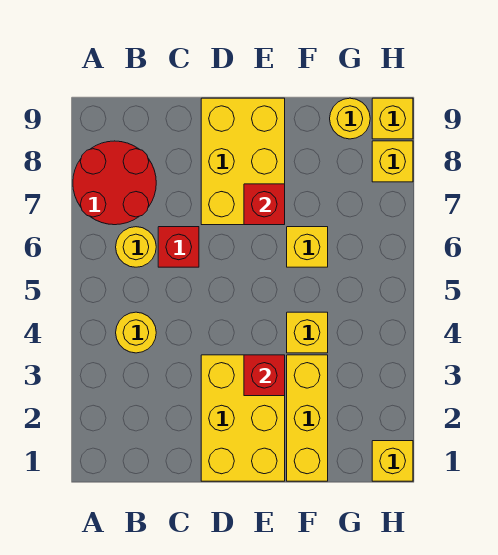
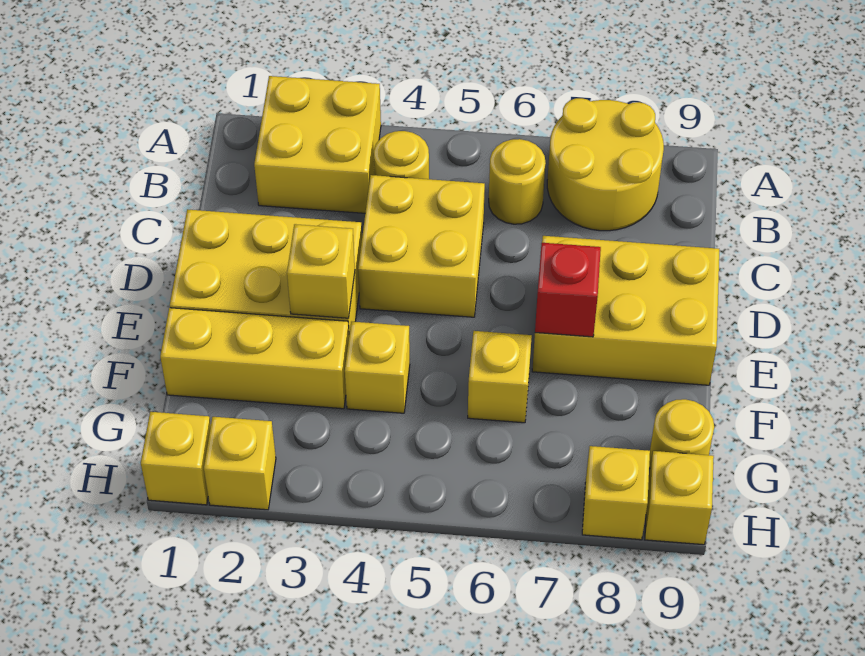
none -> yellow 2x2 brick [254,76,381,213]
red 2x2 round brick [73,141,156,225] -> yellow 2x2 round brick [547,98,664,231]
none -> yellow 2x2 brick [358,175,485,317]
red 1x1 brick [158,227,199,267] -> none
red 1x1 brick [244,355,285,396] -> yellow 1x1 brick [287,224,355,318]
none -> yellow 1x1 brick [204,417,276,510]

